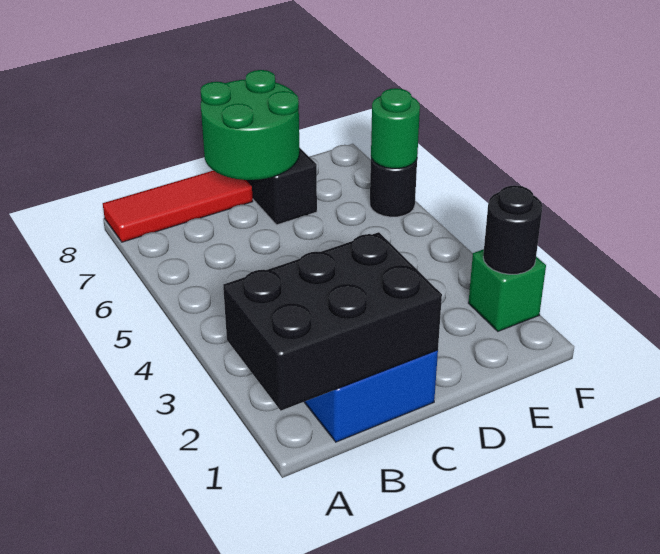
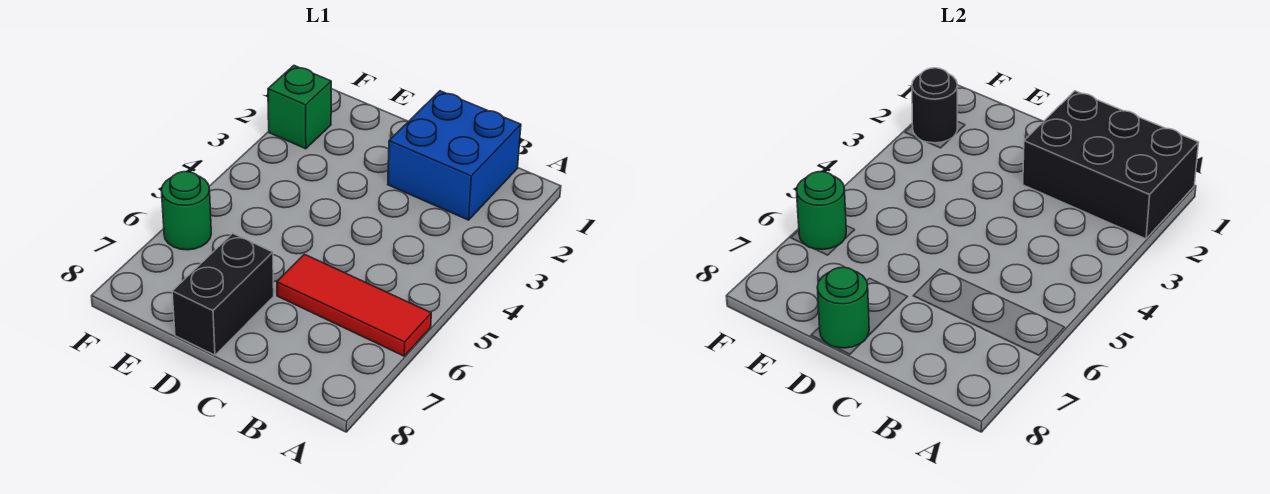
red 1x3 tile [103,171,253,242] -> red 1x3 tile moved to [277,254,431,356]
green 2x2 round brick [201,70,300,180] -> green 1x1 round brick [817,267,869,348]
black 1x1 round brick [370,159,417,217] -> green 1x1 round brick [161,172,211,250]

